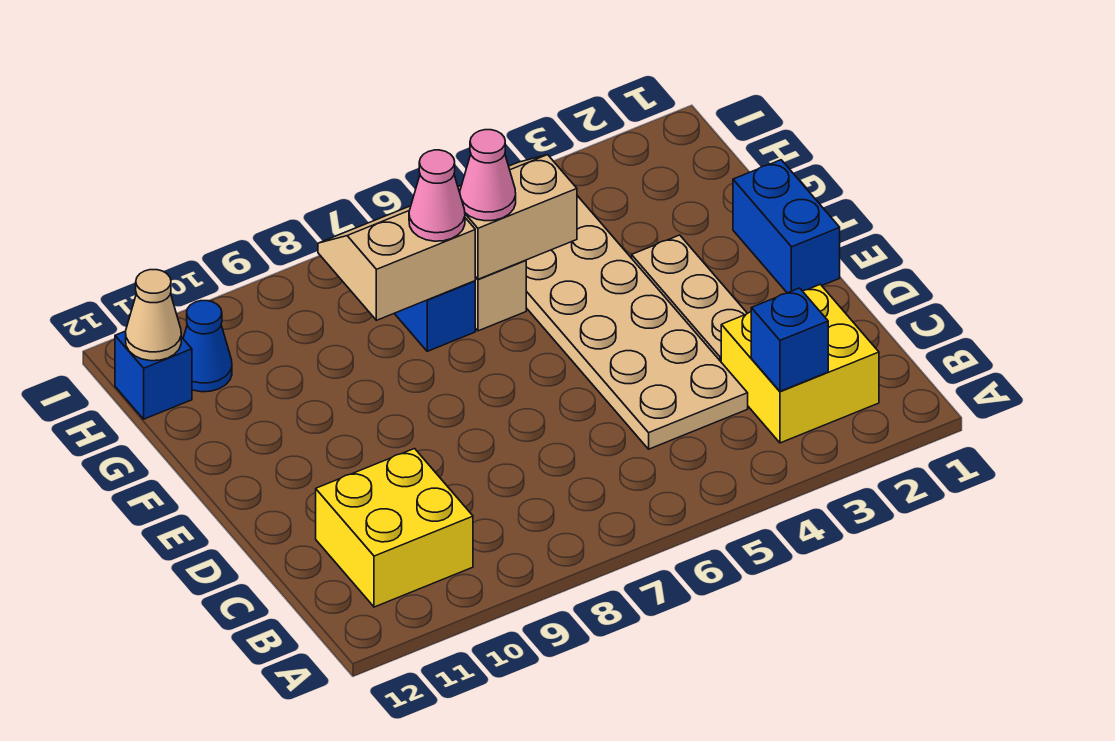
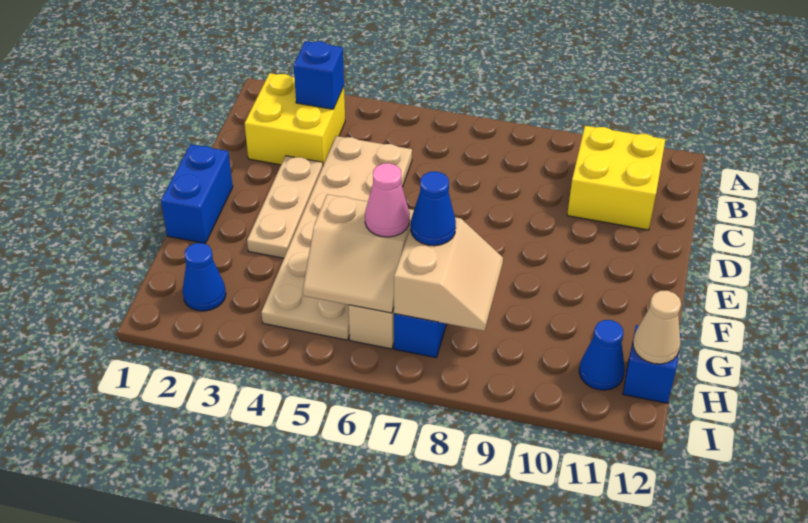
tan 2x2 slope [318,206,475,320] -> tan 2x2 slope turned to [394,217,503,331]
pink 1x1 cone [409,150,465,241] -> blue 1x1 cone [411,172,456,246]
none -> blue 1x1 cone [183,243,226,311]

